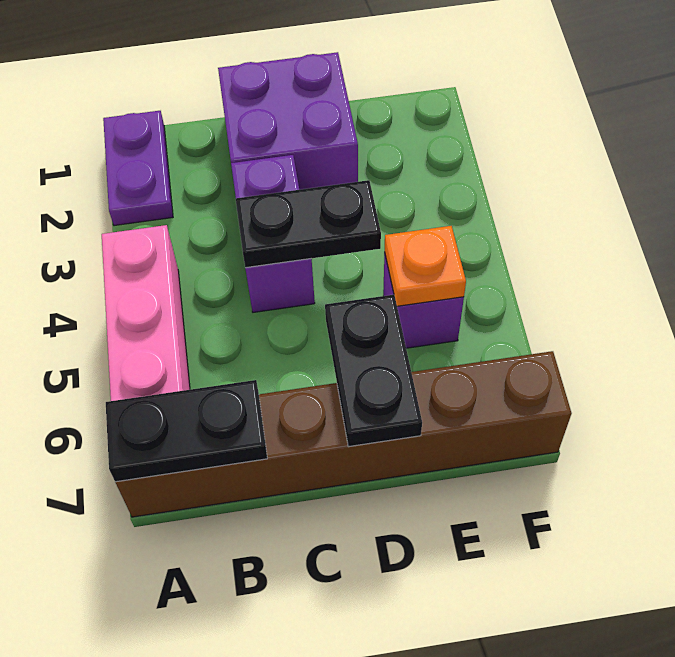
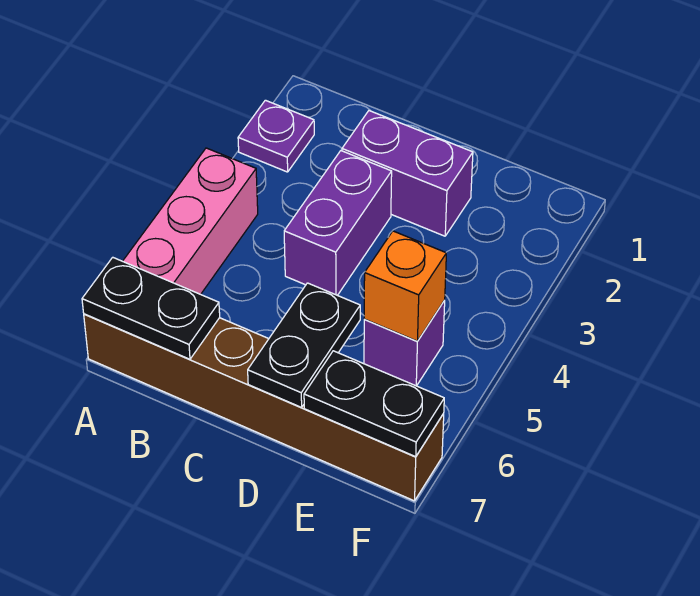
purple 1x2 plate [103,111,173,226] -> purple 1x1 plate [238,100,314,172]
purple 2x2 brick [218,52,358,190] -> purple 1x2 brick [342,111,473,236]
black 1x2 plate [235,180,381,268] -> black 1x2 plate moved to [304,351,444,457]
orange 1x1 plate [385,226,466,306] -> orange 1x1 brick [364,231,446,341]

